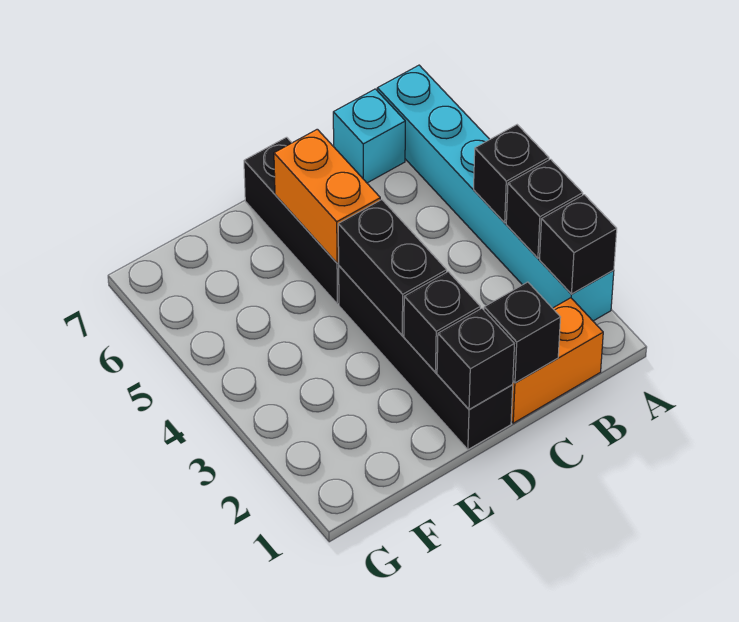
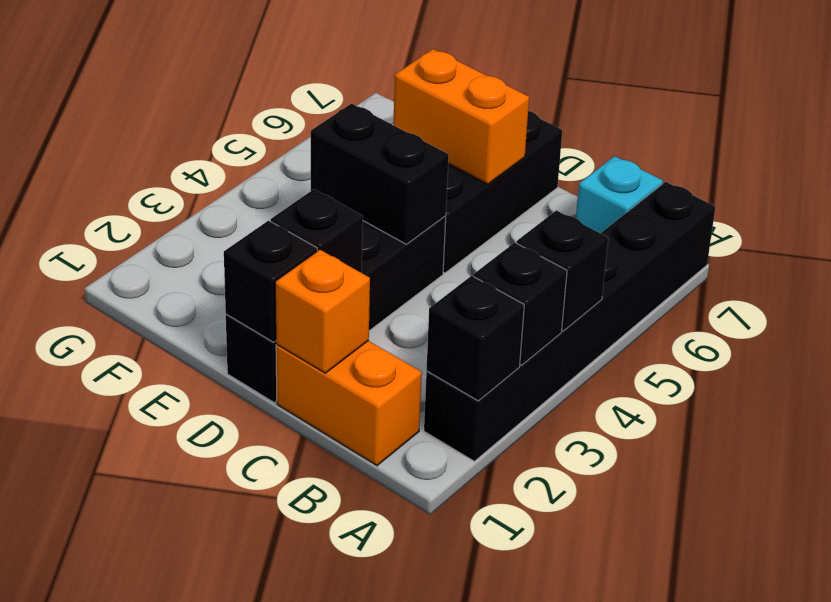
cyan 1x6 brick [377,65,614,321] -> black 1x6 brick [424,182,715,461]
black 1x1 brick [484,282,561,383] -> orange 1x1 brick [275,250,370,373]
black 1x2 brick [338,200,447,335] -> black 1x2 brick turned to [311,104,449,244]
orange 1x2 brick [274,129,380,263] -> orange 1x2 brick turned to [393,49,529,184]

